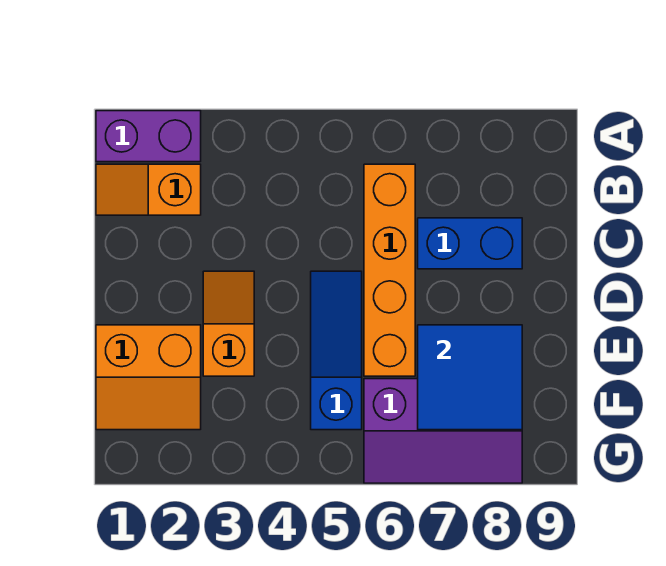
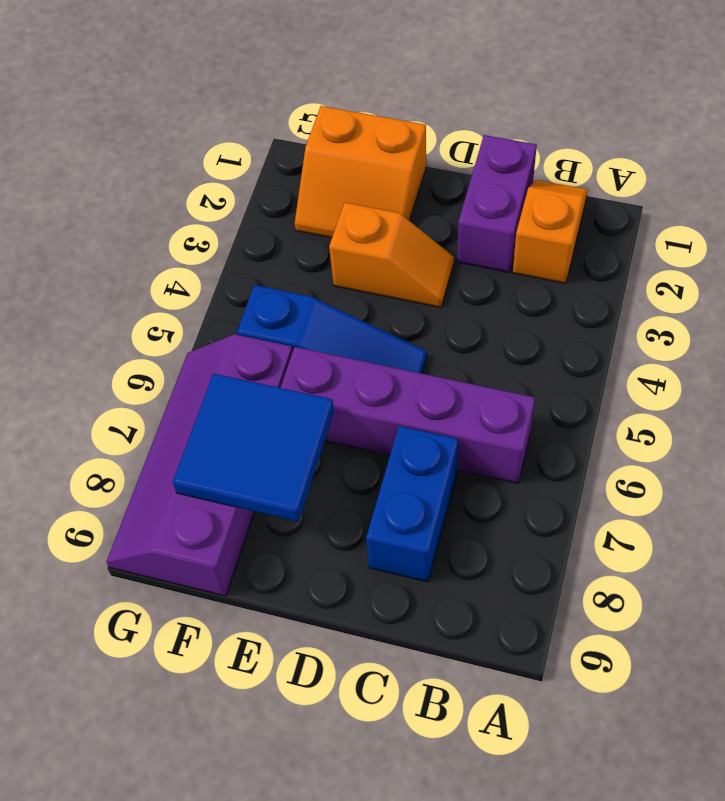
purple 1x2 brick [96,111,201,162] -> purple 1x2 brick moved to [457,135,537,273]
orange 1x4 brick [364,164,415,376] -> purple 1x4 brick [280,347,535,483]
orange 2x2 slope [96,325,201,430] -> orange 2x2 slope turned to [295,106,426,238]
purple 2x3 slope [364,379,522,483] -> purple 2x4 slope [106,334,293,596]

